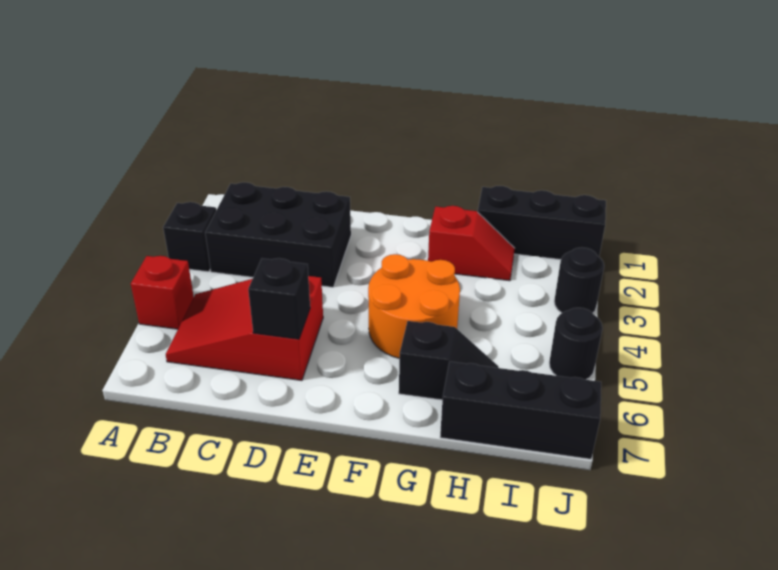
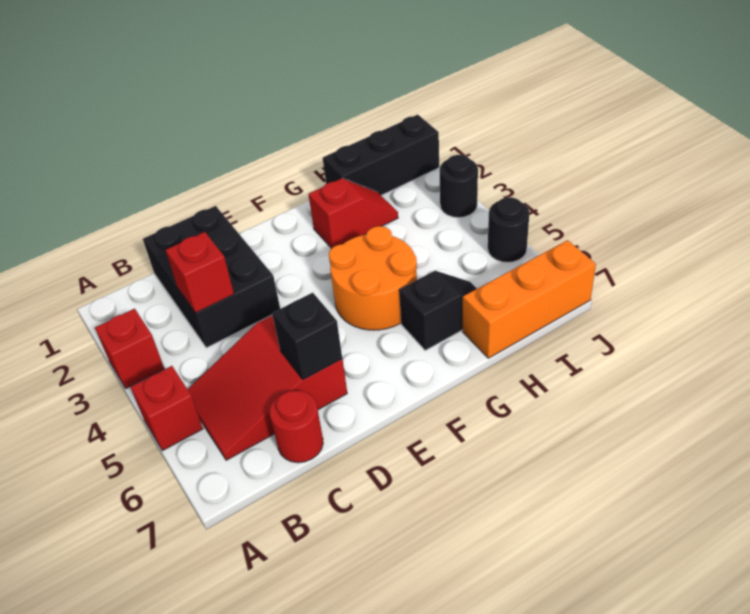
black 1x1 brick [163,202,216,272] -> red 1x1 brick [95,309,164,389]
black 2x3 brick [205,182,351,287] -> black 2x3 brick turned to [143,206,280,348]
none -> red 1x1 brick [166,232,234,313]
none -> red 1x1 round brick [270,390,323,463]
black 1x3 brick [440,362,601,459] -> orange 1x3 brick [463,240,596,358]

